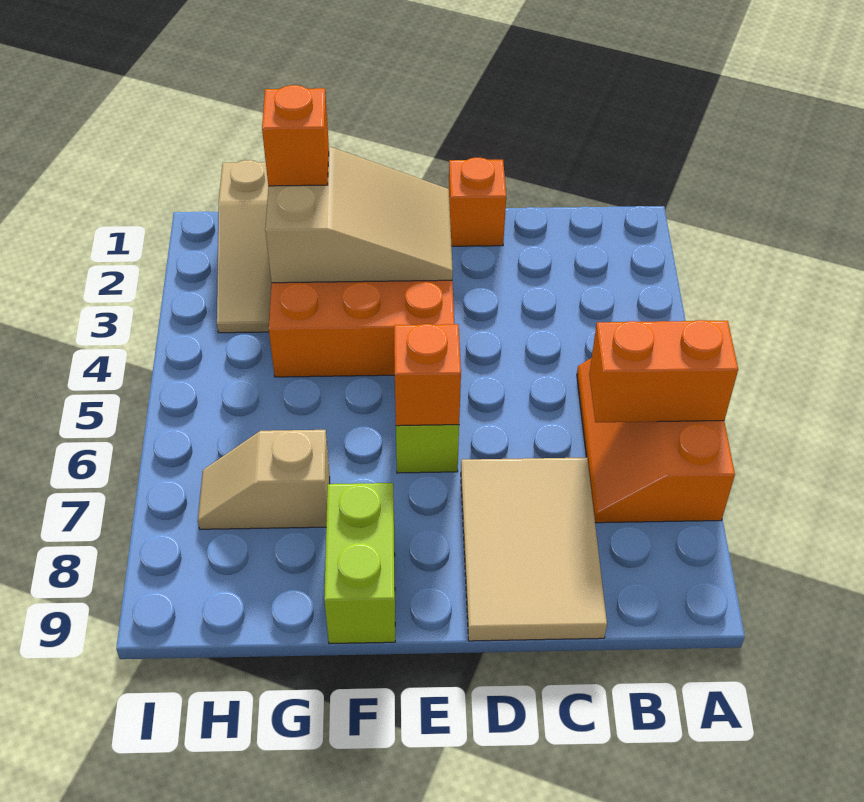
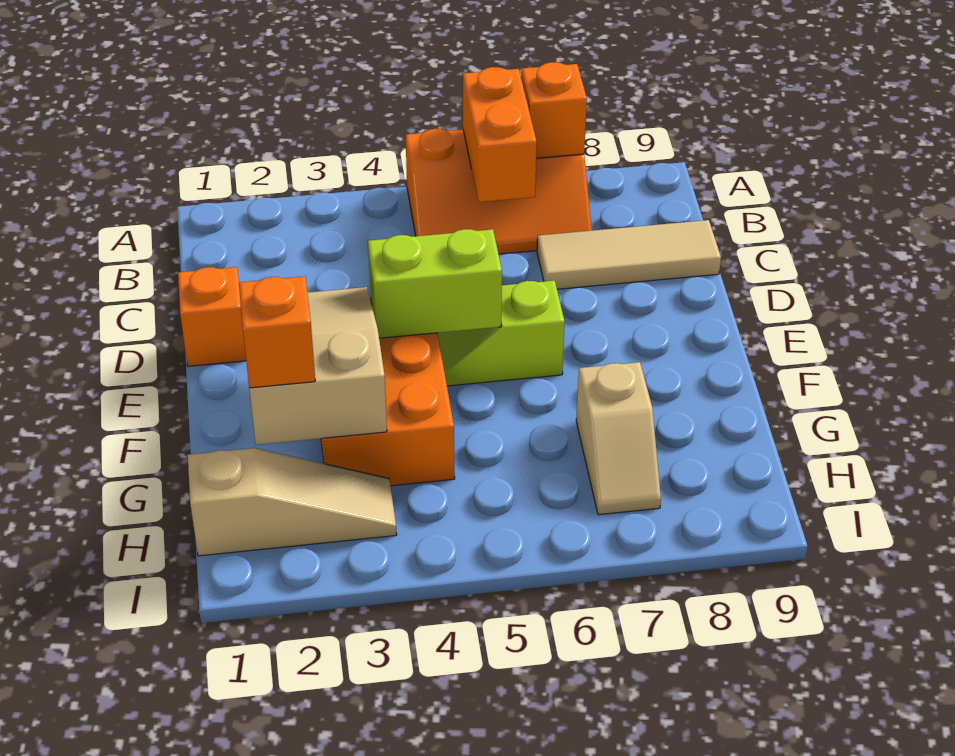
tan 2x3 tile [461,457,607,641] -> tan 1x3 tile [537,220,721,289]
orange 1x1 brick [394,324,461,426] -> orange 1x1 brick moved to [521,62,587,158]
lime 1x2 brick [324,483,395,644] -> lime 1x2 brick moved to [368,229,502,338]

